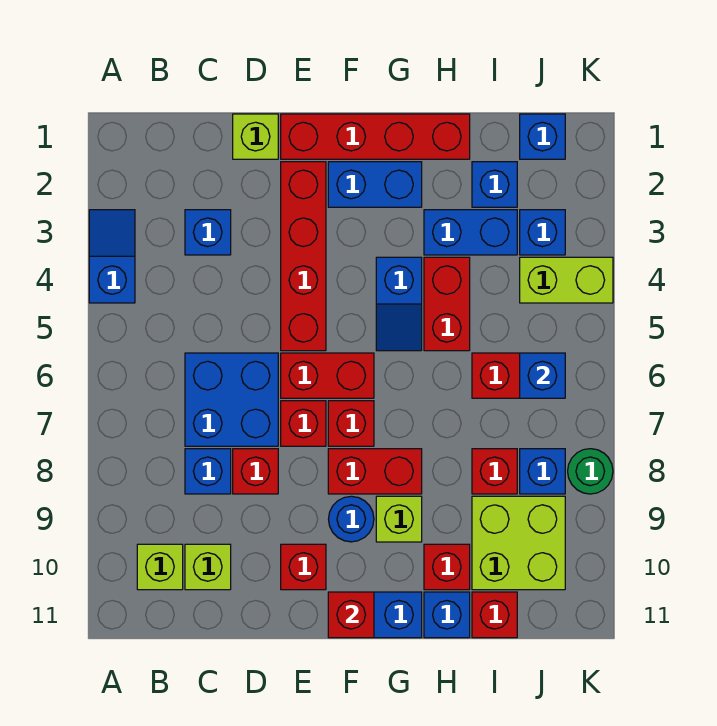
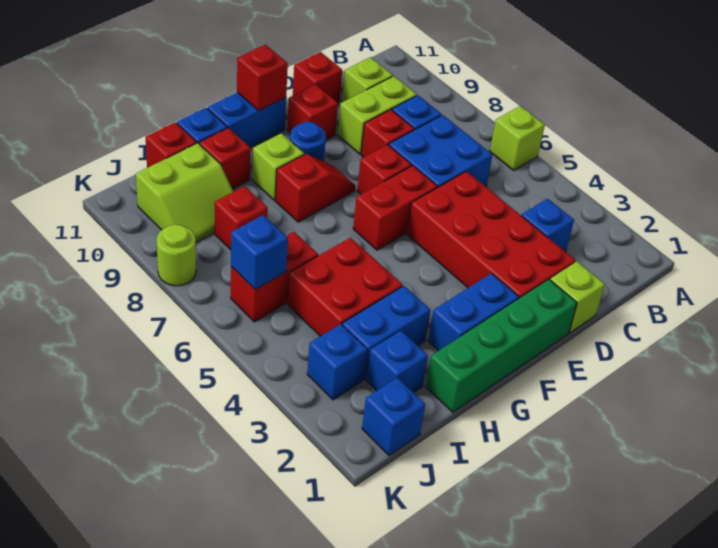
blue 1x2 slope [89,210,135,303] -> none
lime 1x1 brick [137,544,183,590] -> lime 1x1 brick moved to [490,106,545,170]
red 1x4 brick [281,114,470,159] -> green 1x4 brick [426,280,577,412]
red 1x4 brick [281,162,326,351] -> red 2x4 brick [407,171,576,298]
red 1x1 brick [328,401,374,446] -> red 1x1 brick moved to [293,52,342,103]
red 1x2 brick [328,449,422,494] -> red 1x2 slope [276,154,355,222]
blue 1x2 slope [376,257,422,351] -> none
red 1x2 brick [424,257,470,351] -> red 2x2 brick [287,238,403,336]
lime 2x2 brick [472,496,565,590] -> lime 2x2 slope [136,143,233,242]
lime 1x2 brick [520,257,613,303] -> lime 1x2 brick moved to [338,76,417,154]
blue 1x1 brick [520,449,565,494] -> none
green 1x1 round brick [568,449,613,494] -> lime 1x1 round brick [157,224,196,286]

